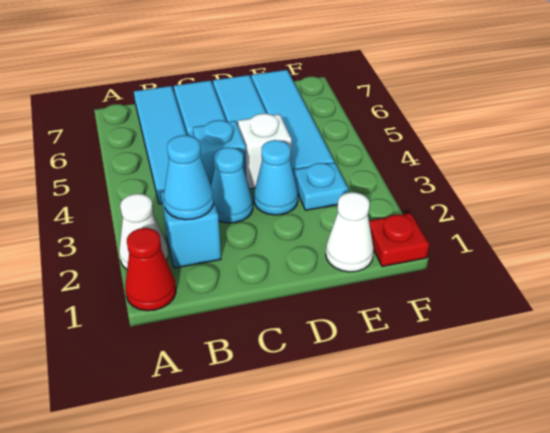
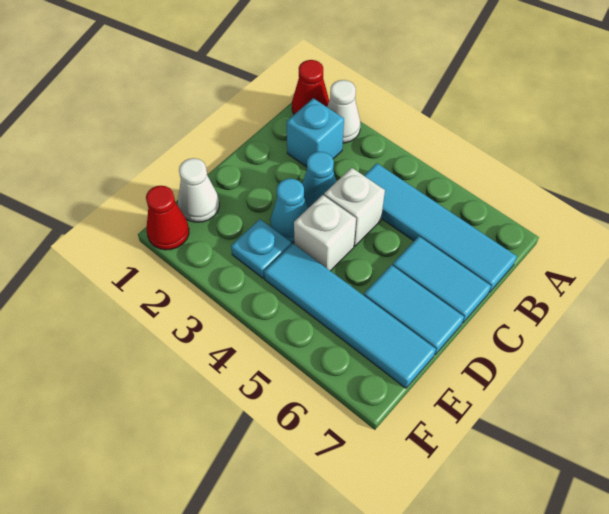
cyan 1x1 cone [164,135,214,220] -> none
cyan 1x1 brick [193,120,247,185] -> white 1x1 brick [324,168,385,246]
red 1x1 plate [369,213,429,267] -> red 1x1 cone [146,186,189,250]

